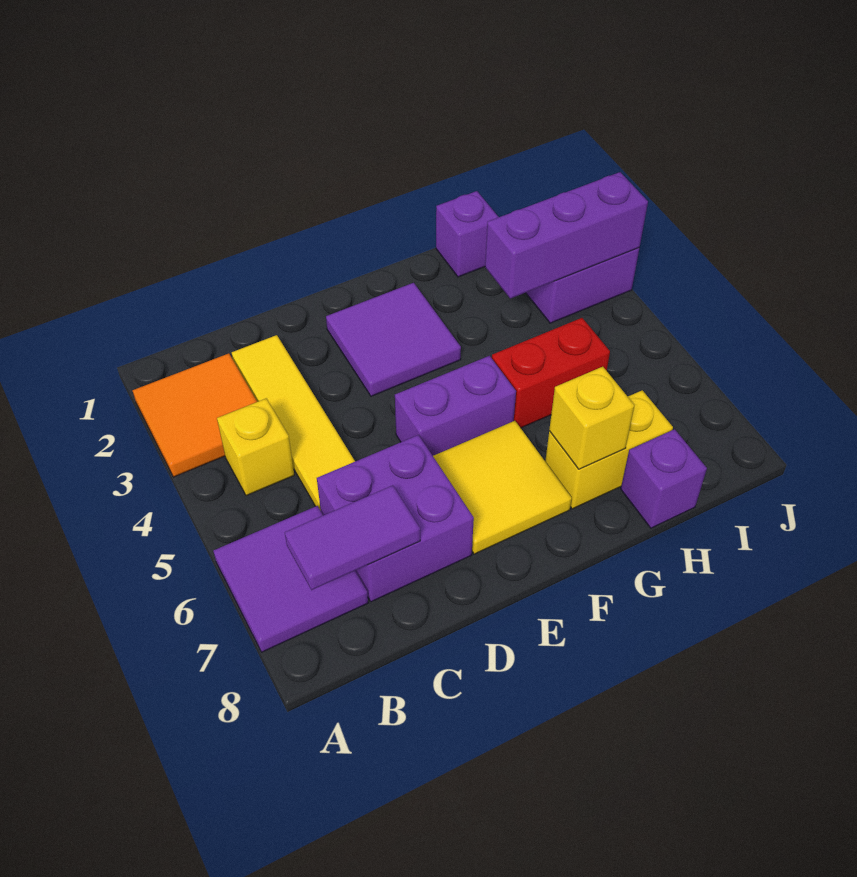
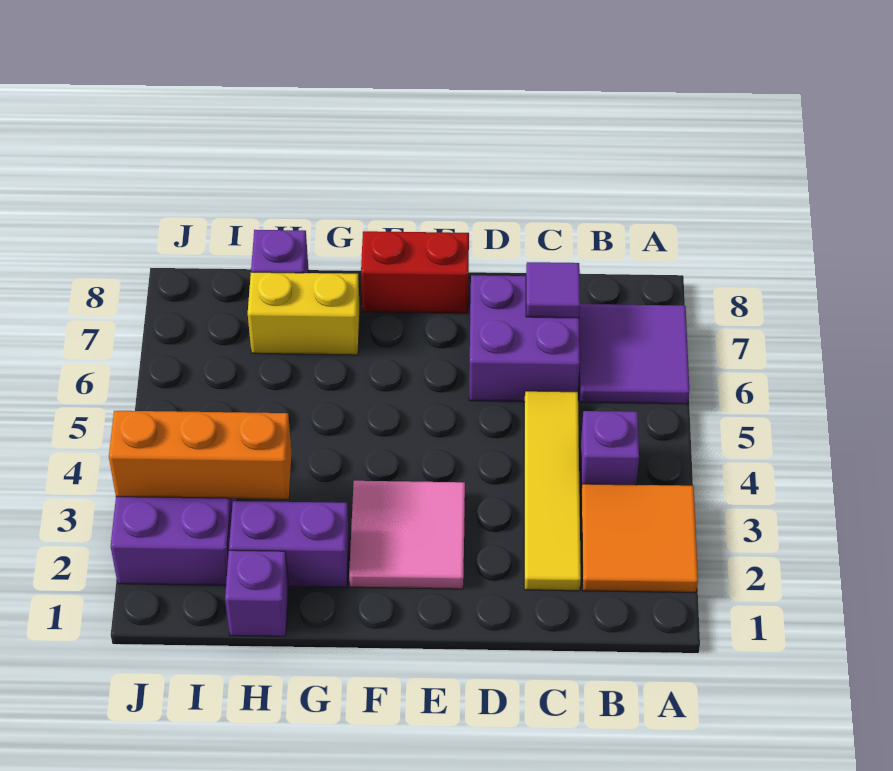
yellow 1x1 brick [217,398,294,496] -> purple 1x1 brick [581,411,639,492]
purple 1x2 tile [285,485,420,590] -> purple 1x1 tile [526,262,580,318]
purple 2x2 tile [326,283,461,396] -> pink 2x2 tile [349,481,465,589]
purple 1x2 brick [395,356,516,456] -> purple 1x2 brick moved to [229,501,349,587]
yellow 2x2 tile [433,421,572,554] -> none
red 1x2 brick [492,318,610,428] -> red 1x2 brick moved to [361,231,469,313]
yellow 1x1 brick [549,367,634,469] -> none
purple 1x3 brick [485,172,648,299] -> orange 1x3 brick [109,411,292,499]

